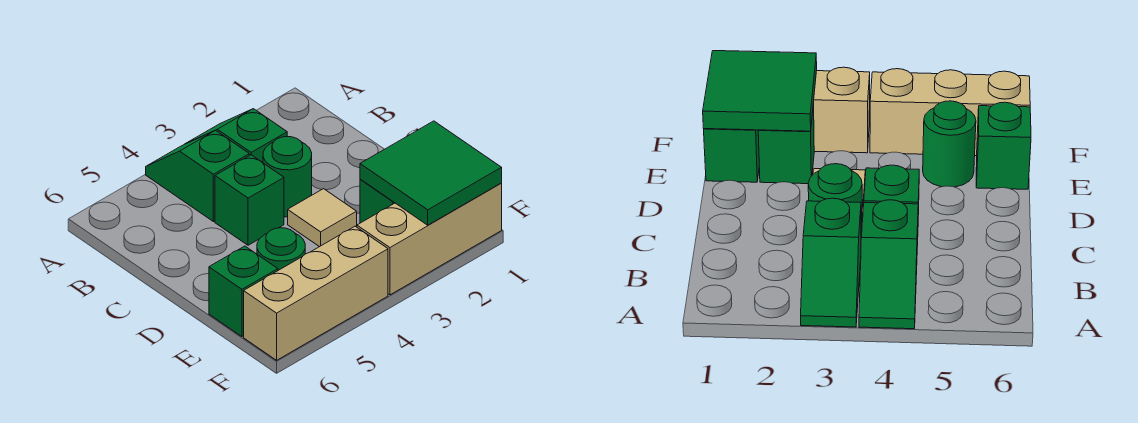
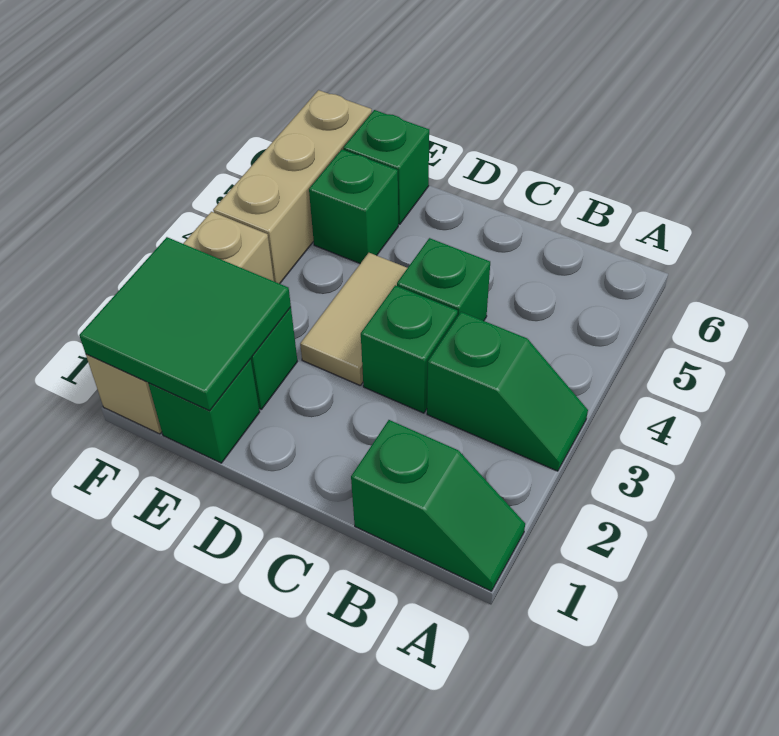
green 1x2 slope [146,130,249,222] -> green 1x2 slope moved to [351,420,525,591]
green 1x1 round brick [263,137,312,217] -> green 1x1 brick [361,285,458,413]
tan 1x1 tile [288,189,357,247] -> tan 1x2 tile [300,253,407,385]
green 1x1 round brick [257,228,305,270] -> green 1x1 brick [309,150,398,263]

